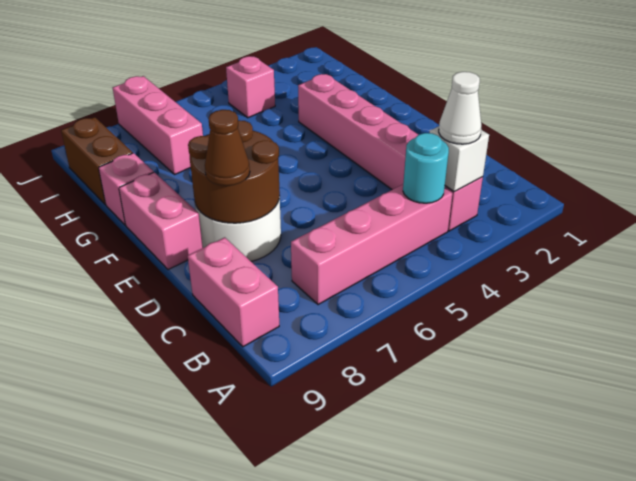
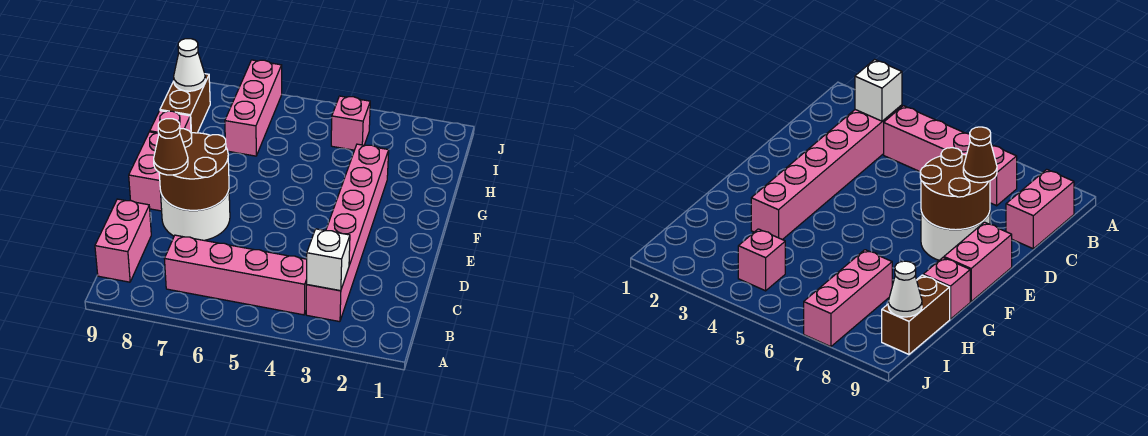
white 1x1 cone [439,72,481,144] -> white 1x1 cone moved to [174,39,205,91]
cyan 1x1 round brick [403,133,449,203] -> none

